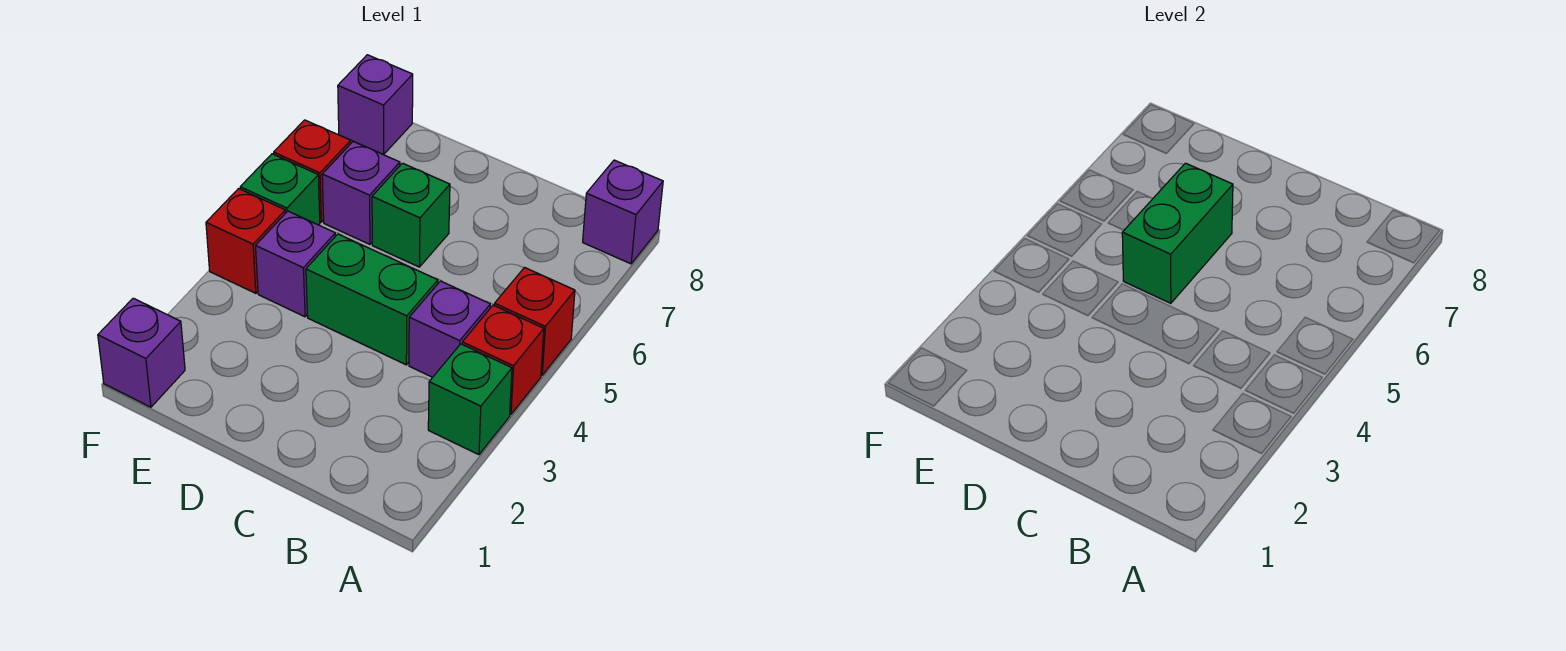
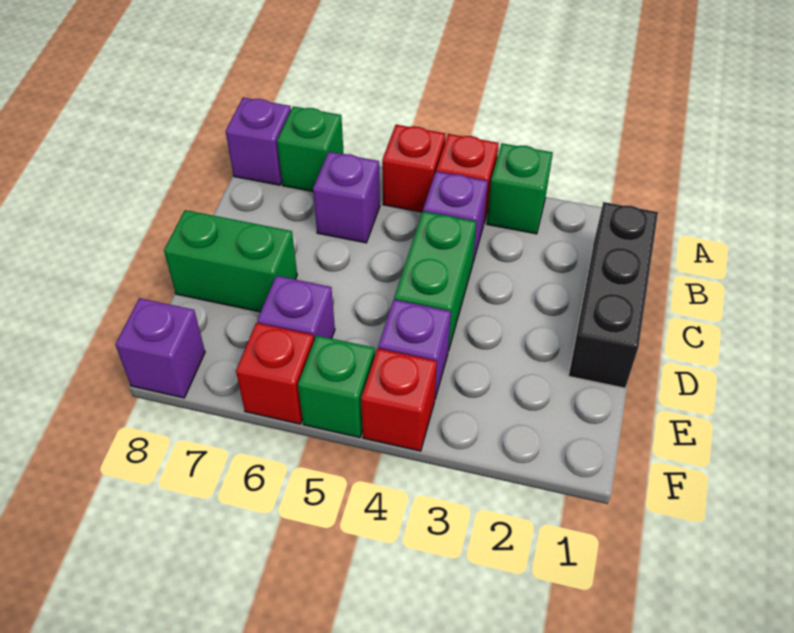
none -> black 1x3 brick [568,202,658,388]
green 1x2 brick [1122,163,1233,303] -> green 1x2 brick moved to [164,210,297,312]
green 1x1 brick [372,163,450,267] -> green 1x1 brick moved to [277,106,344,191]
purple 1x1 brick [98,298,185,407] -> purple 1x1 brick moved to [313,152,380,243]

